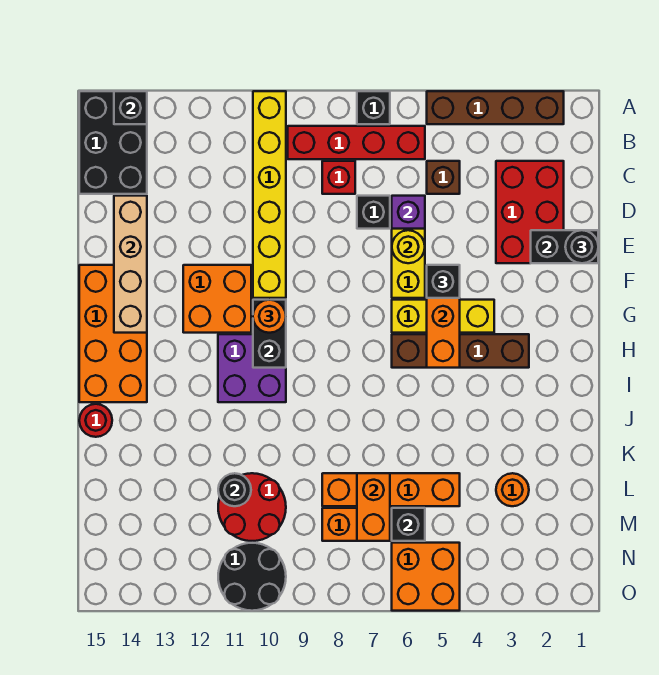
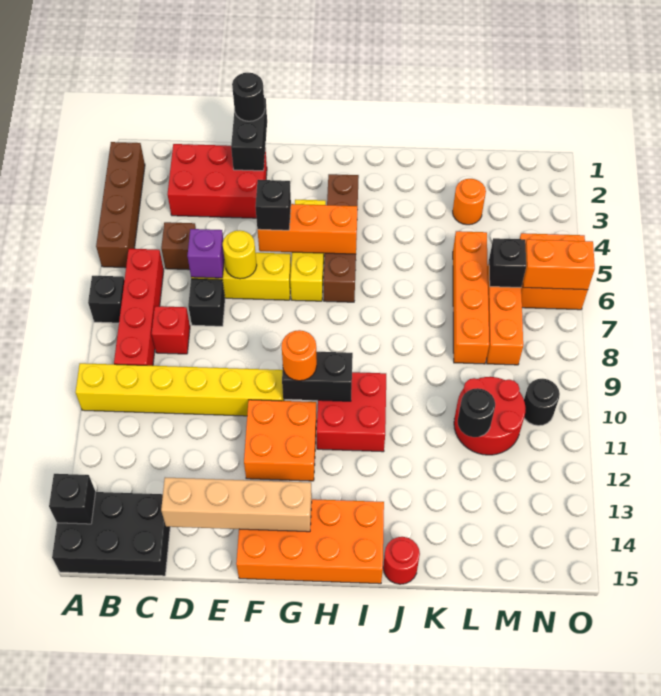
purple 2x2 brick [218,334,286,402] -> red 2x2 brick [317,372,386,452]
orange 1x2 brick [357,473,390,541] -> orange 1x2 brick moved to [523,239,595,290]
black 2x2 round brick [218,543,286,611] -> black 1x1 round brick [524,379,560,426]

